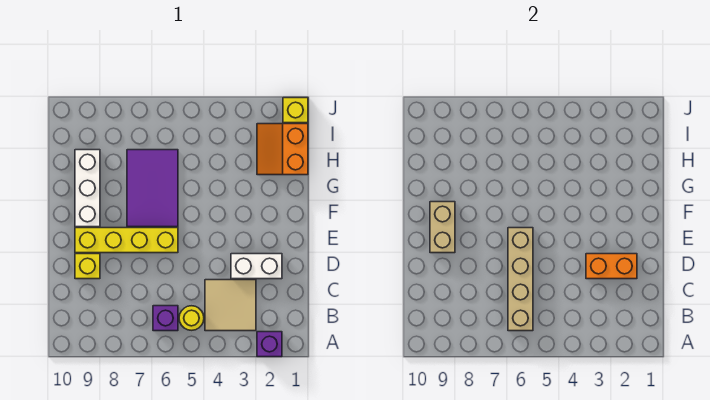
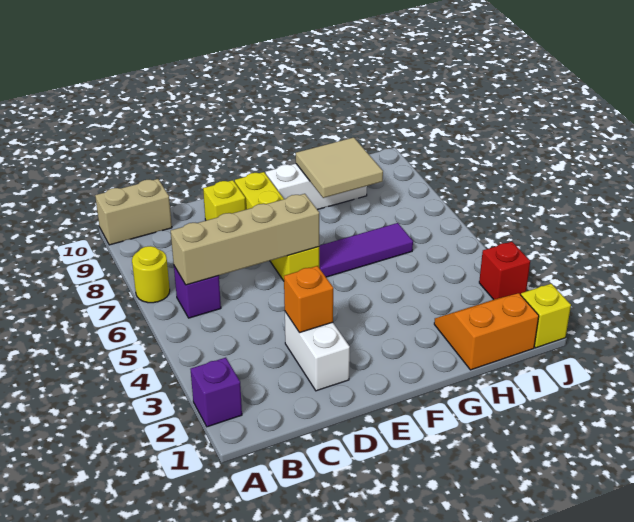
tan 2x2 tile [205,280,256,331] -> tan 2x2 tile moved to [296,137,383,198]
yellow 1x1 round brick [179,306,204,330] -> yellow 1x1 round brick moved to [132,246,170,303]
orange 1x2 brick [586,254,637,279] -> orange 1x1 brick [284,266,333,333]
tan 1x2 brick [430,202,455,253] -> tan 1x2 brick moved to [95,179,172,245]
purple 2x3 tile [127,150,178,227] -> purple 1x3 tile [319,223,413,277]
none -> red 1x1 brick [479,242,530,300]

